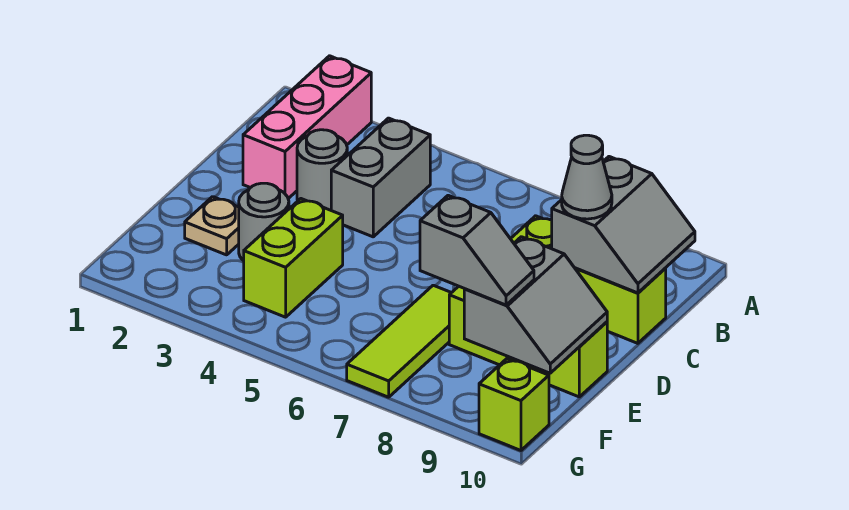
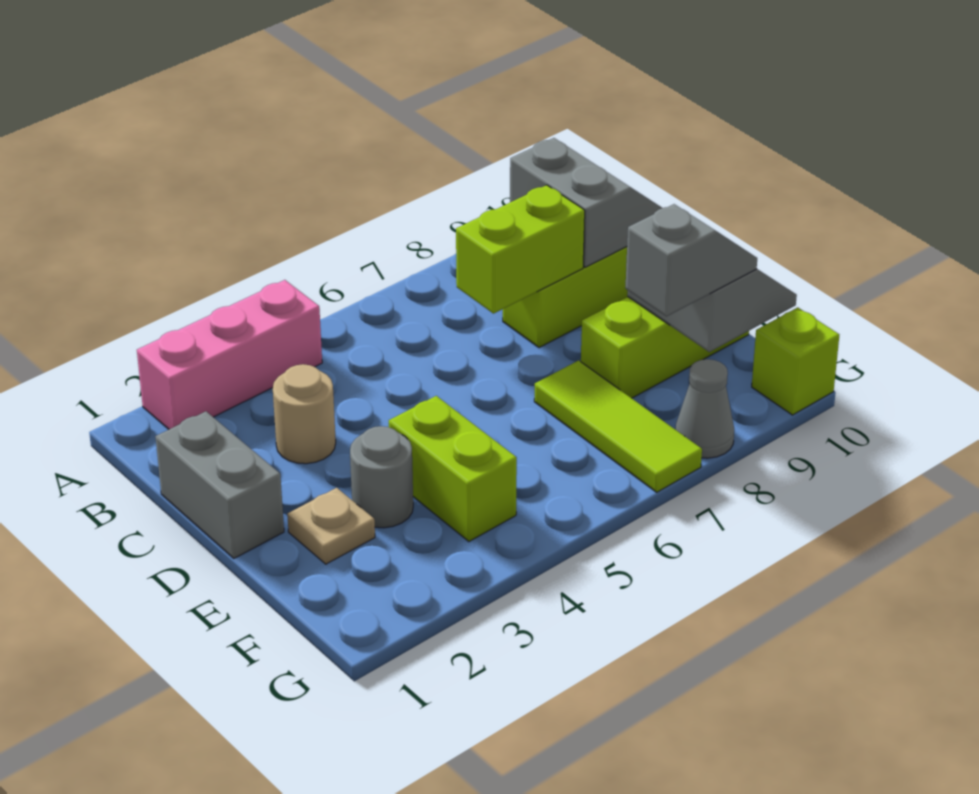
pink 1x3 brick [243,56,371,199] -> pink 1x3 brick turned to [137,280,322,429]
grey 1x2 brick [331,118,430,237] -> grey 1x2 brick moved to [155,411,284,558]
grey 1x1 round brick [297,130,347,210] -> tan 1x1 round brick [273,364,336,464]
none -> lime 1x2 brick [456,185,585,314]
grey 1x1 cone [562,135,612,219] -> grey 1x1 cone moved to [675,359,734,458]

